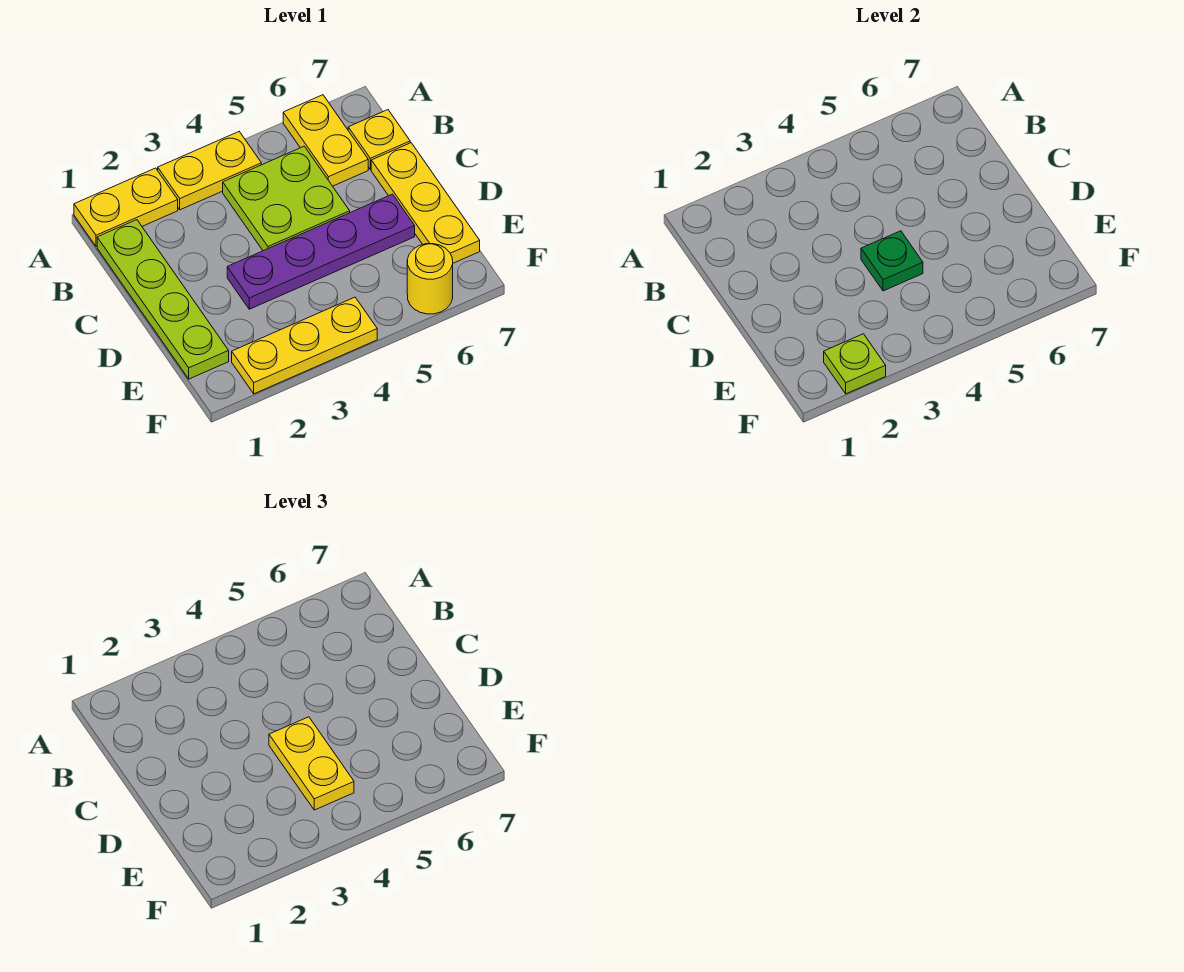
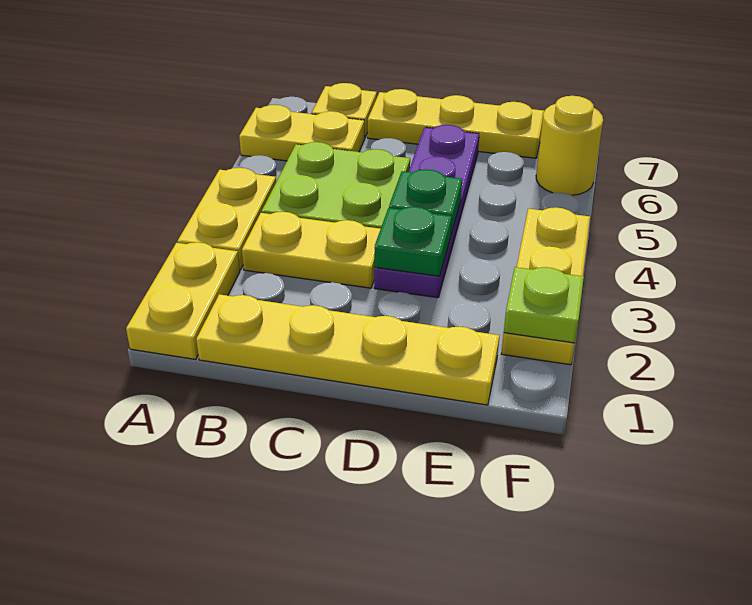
lime 1x4 plate [97,220,229,379] -> yellow 1x4 plate [196,294,500,405]
none -> green 1x1 plate [374,207,452,276]
yellow 1x2 plate [269,717,354,810] -> yellow 1x2 plate moved to [242,212,380,288]

